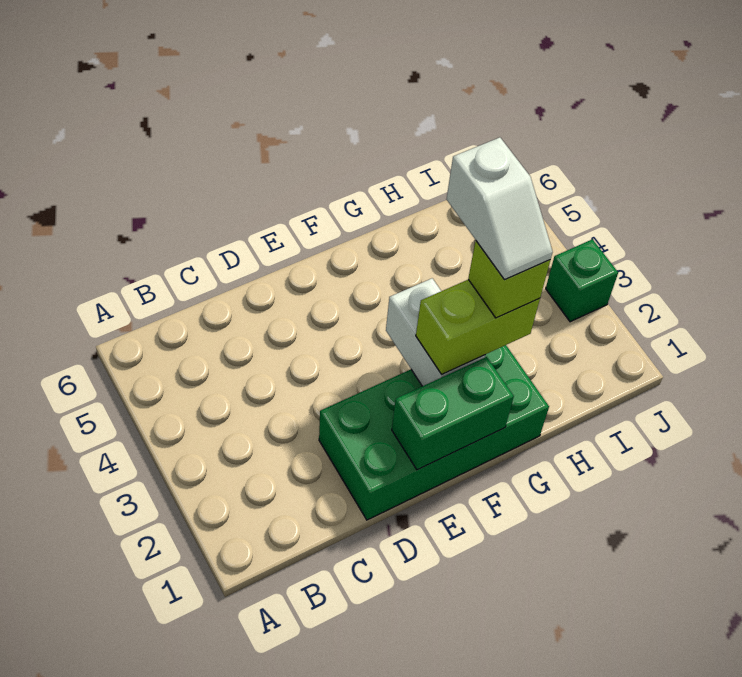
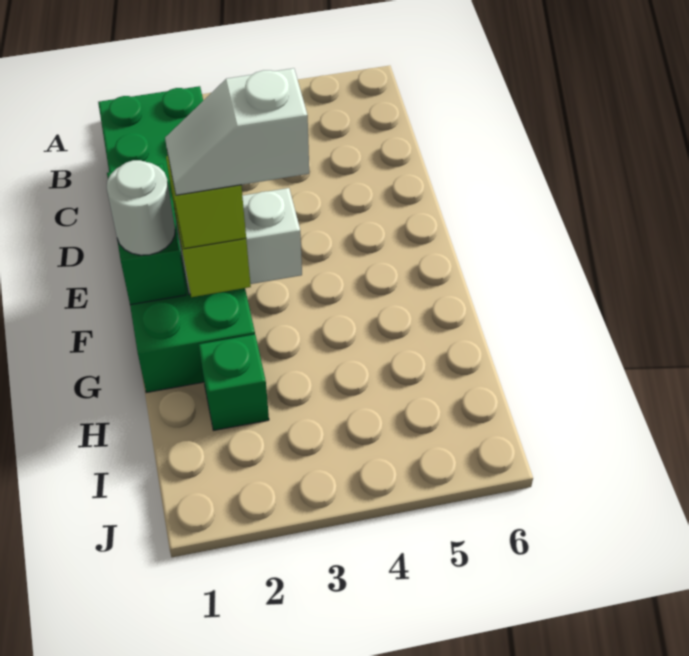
green 2x4 brick [319,345,549,520] -> green 2x6 brick [98,86,255,393]
none -> white 1x1 round brick [107,160,175,255]
green 1x1 brick [546,239,618,322] -> green 1x1 brick moved to [199,335,269,431]

